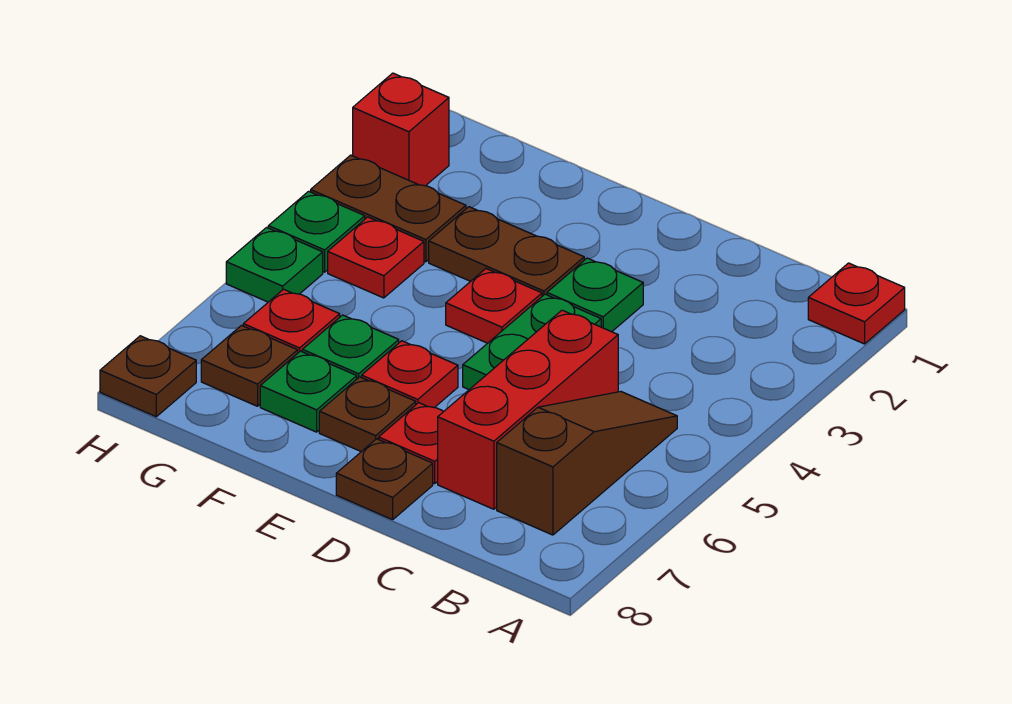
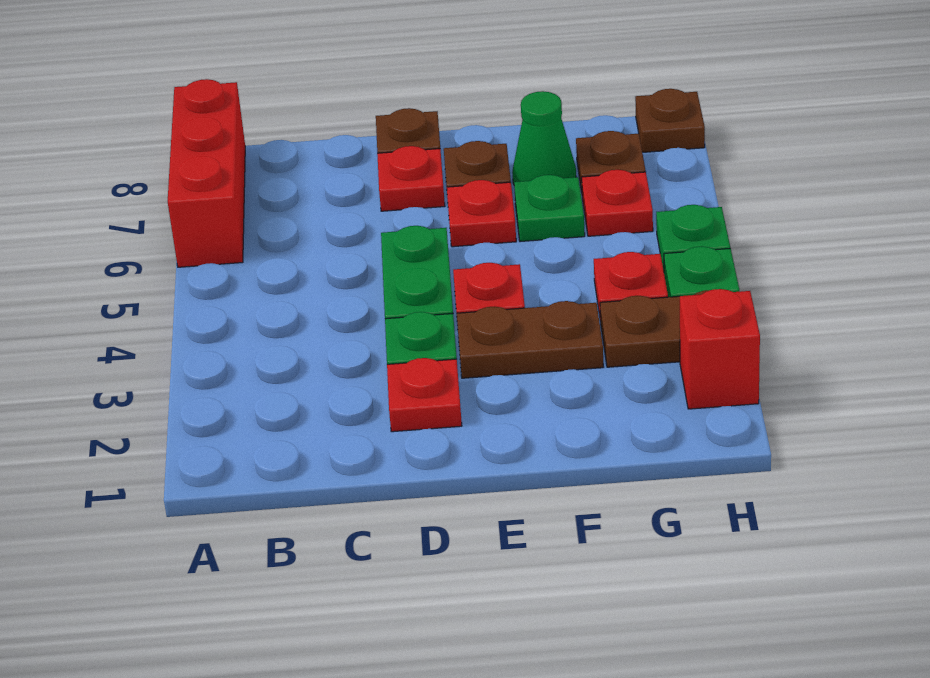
red 1x1 plate [808,263,905,344] -> red 1x1 plate moved to [387,358,462,432]
brown 1x3 slope [497,392,677,535] -> none
red 1x3 brick [438,310,618,509] -> red 1x3 brick moved to [168,79,245,267]
green 1x1 plate [260,351,357,432] -> green 1x1 cone [512,91,576,184]

